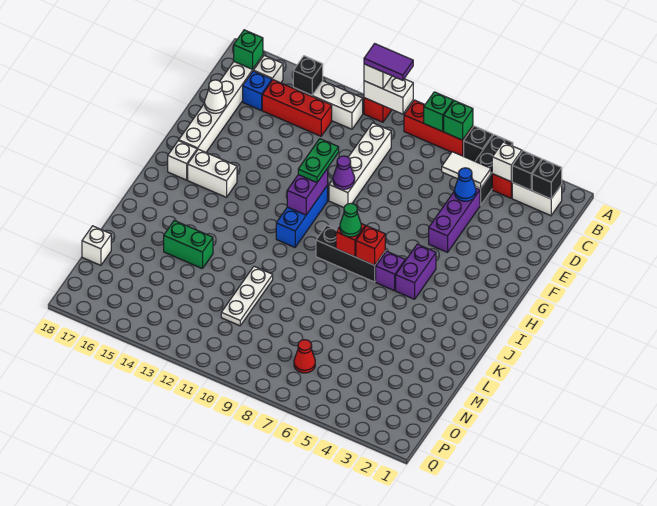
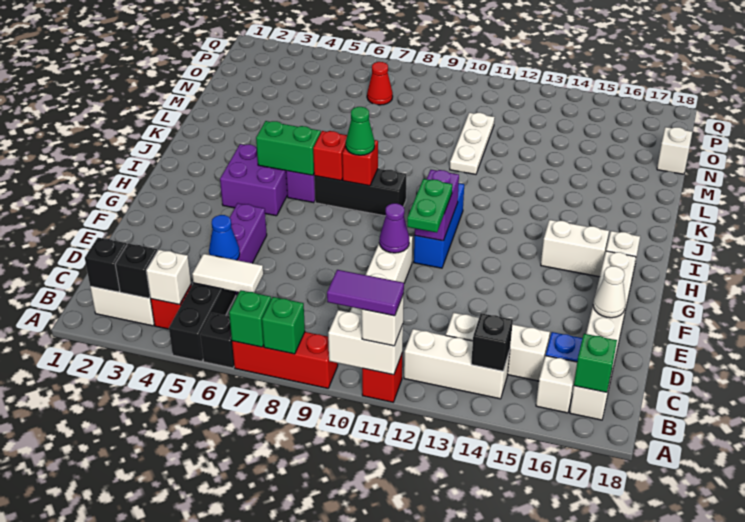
red 1x3 brick [262,80,332,136] -> white 1x3 brick [446,313,550,381]
purple 1x2 brick [396,244,436,299] -> purple 2x2 brick [220,144,287,216]
green 1x2 brick [164,221,213,269] -> green 1x2 brick moved to [256,121,321,175]

